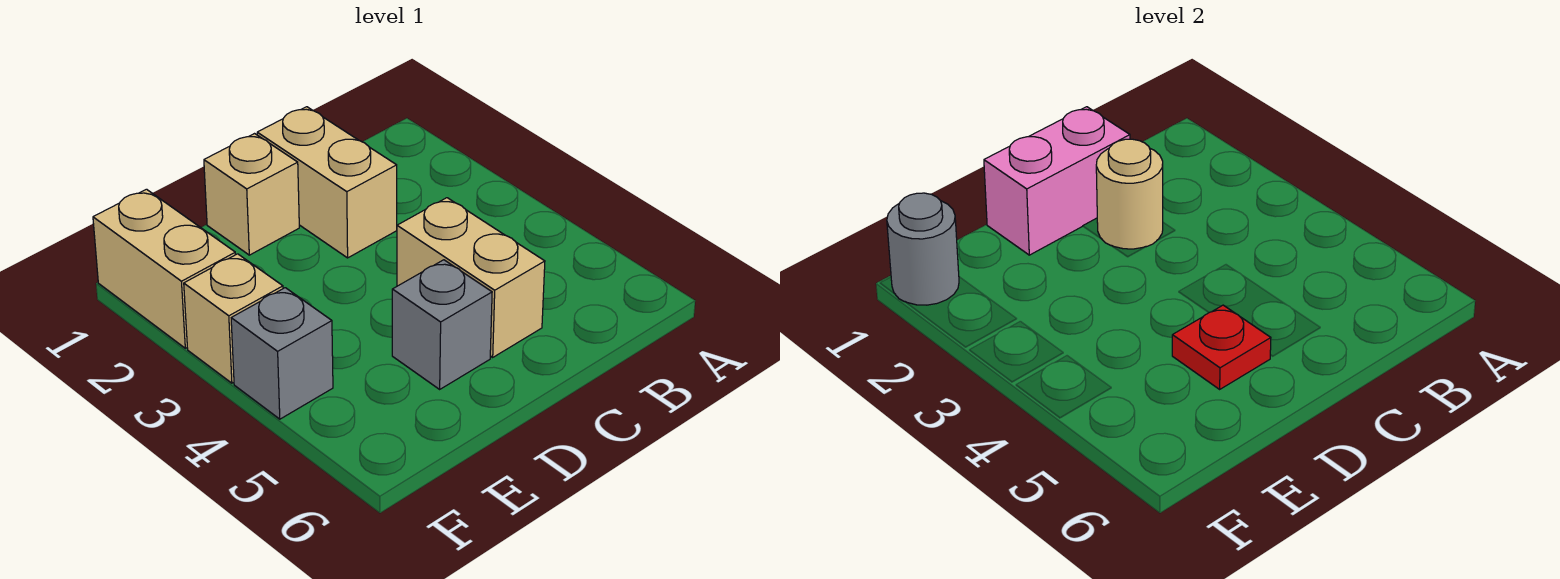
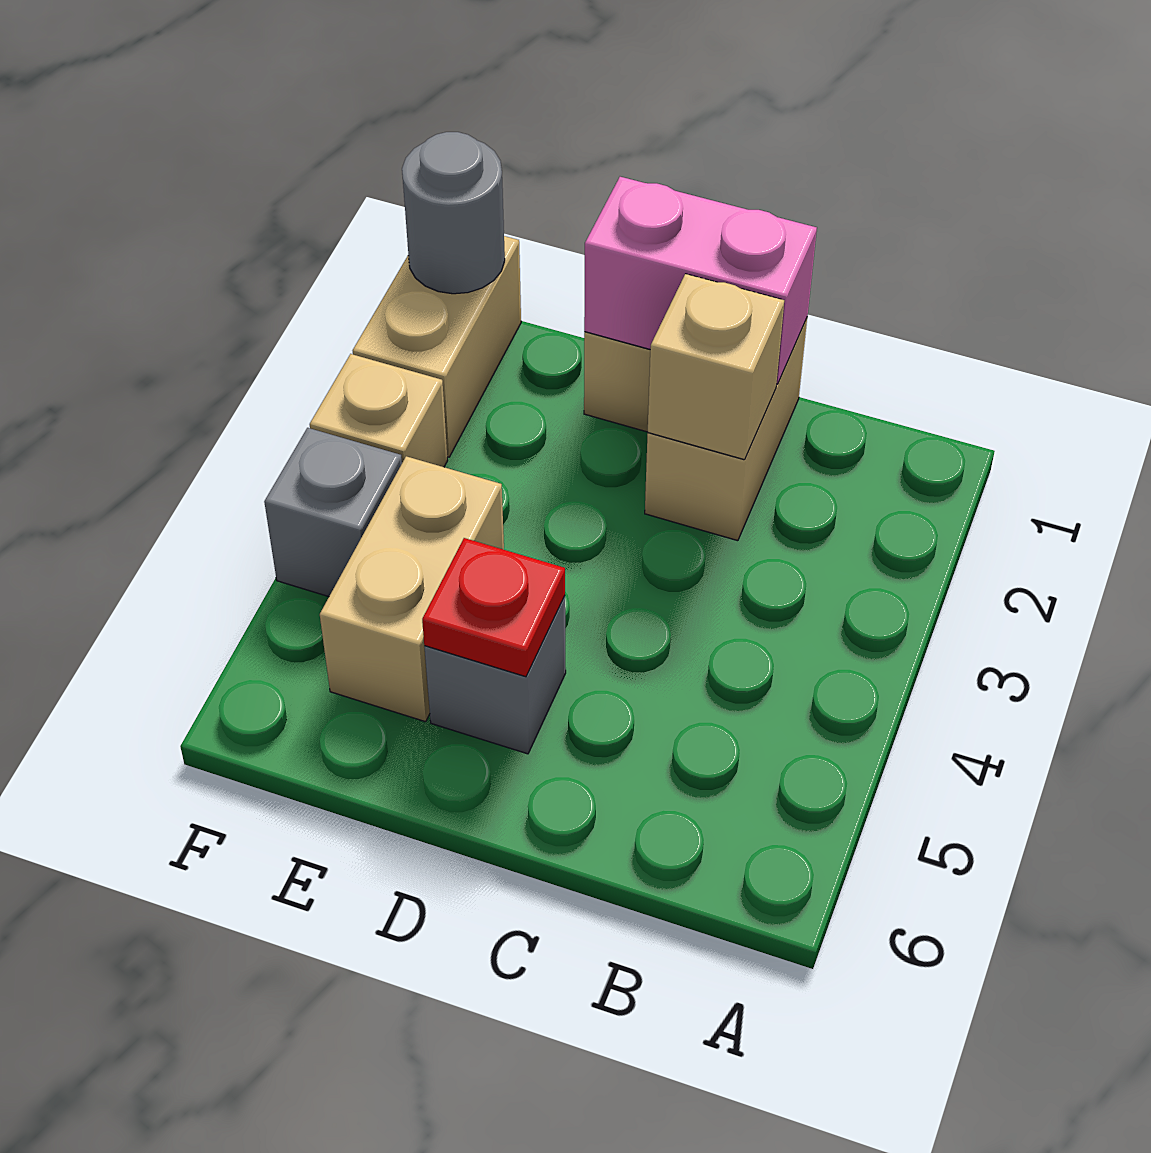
tan 1x1 round brick [1096,139,1163,249] -> tan 1x1 brick [648,274,784,460]
tan 1x2 brick [397,198,545,357] -> tan 1x2 brick moved to [320,456,504,722]

